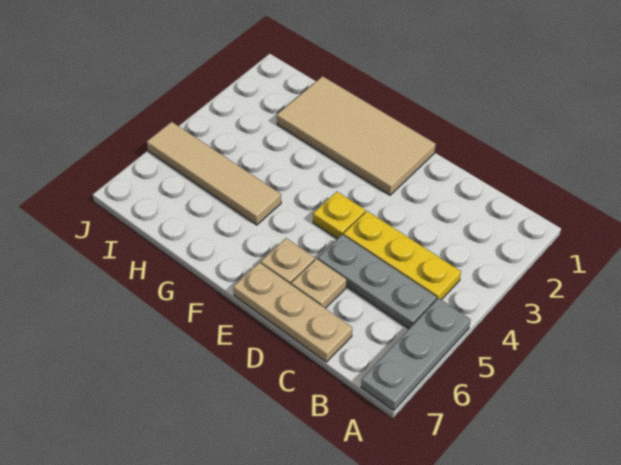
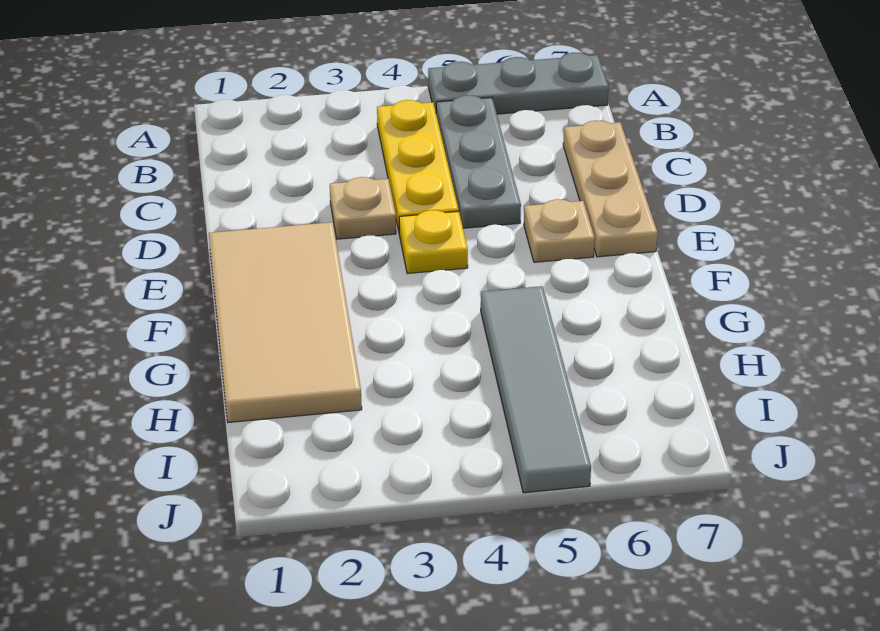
tan 1x1 plate [291,259,346,308] -> tan 1x1 plate moved to [330,177,396,239]
tan 1x4 tile [147,122,281,225] -> grey 1x4 tile [481,286,591,493]

